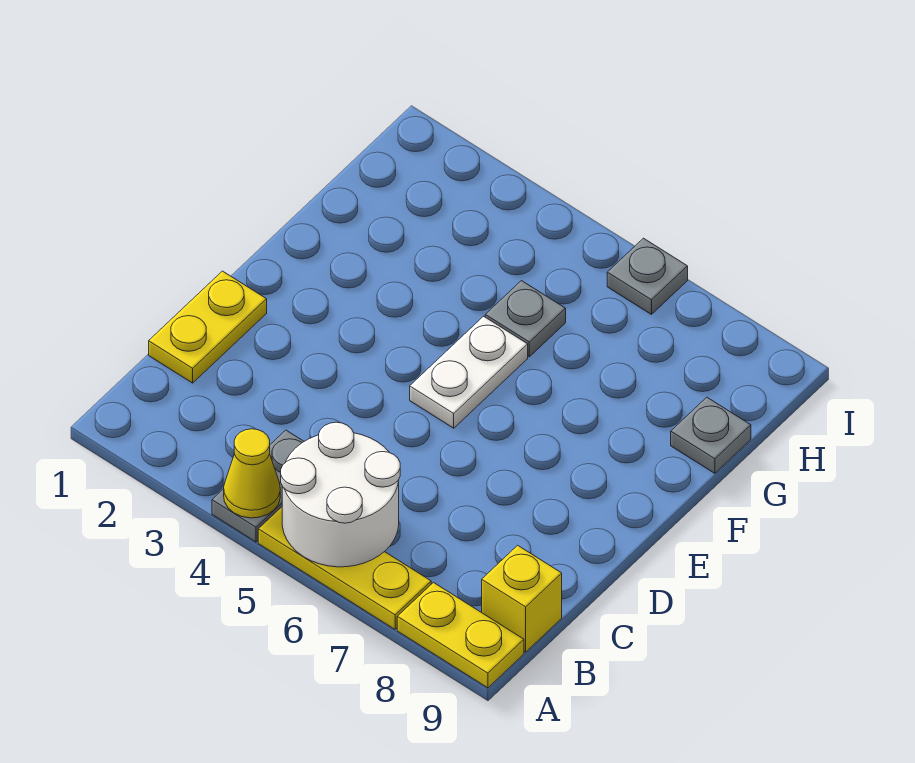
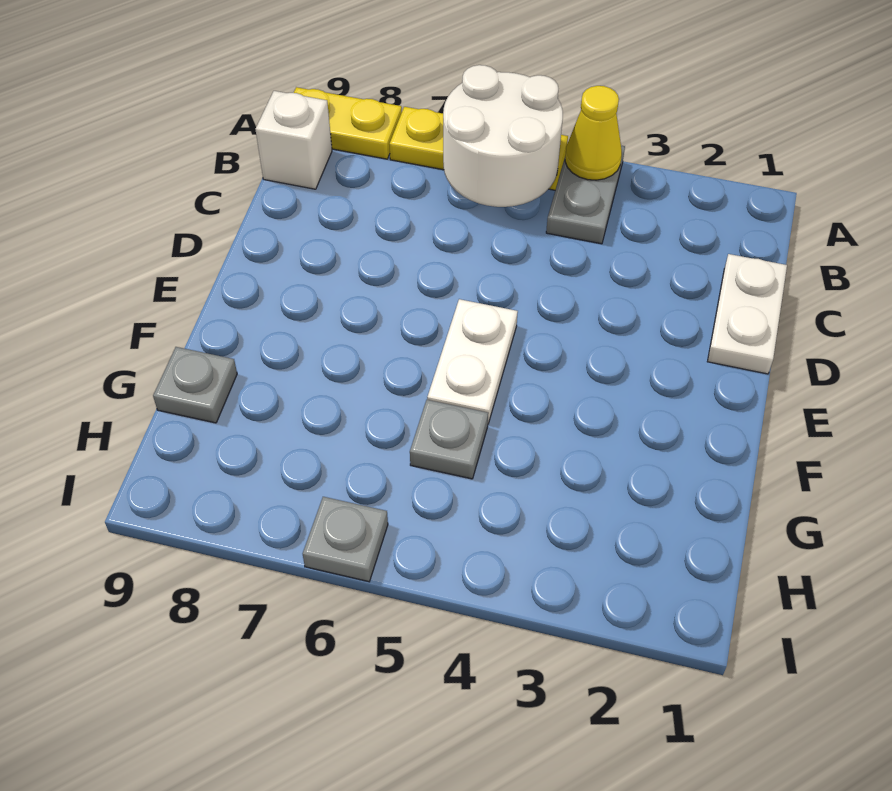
yellow 1x1 brick [482,545,562,652] -> white 1x1 brick [255,91,332,189]
yellow 1x2 plate [149,271,267,383] -> white 1x2 plate [707,254,787,374]

